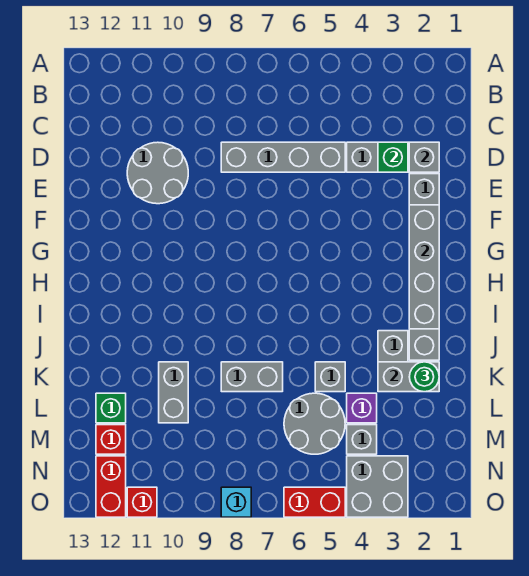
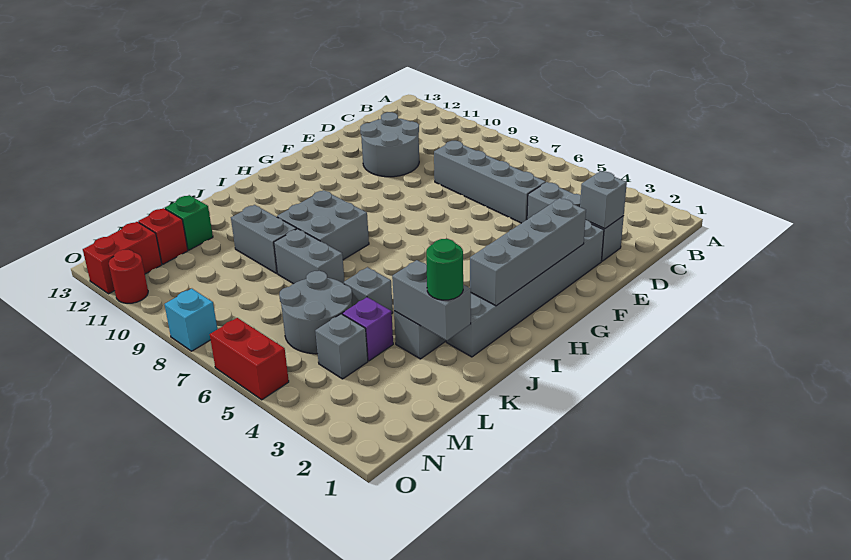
green 1x1 brick [378,142,408,172] -> none
grey 1x2 brick [159,362,188,423] -> grey 1x2 brick turned to [231,205,297,273]
grey 2x2 brick [347,456,408,517] -> grey 2x2 brick moved to [277,190,369,260]
red 1x1 brick [127,487,157,517] -> red 1x1 round brick [109,250,148,303]

